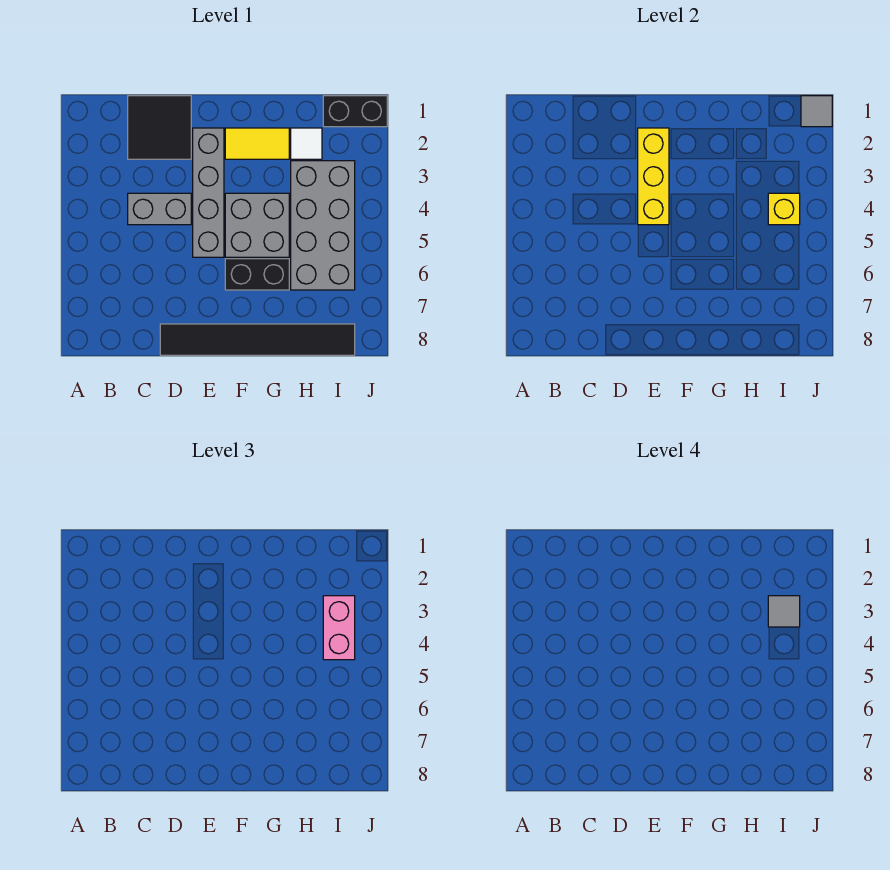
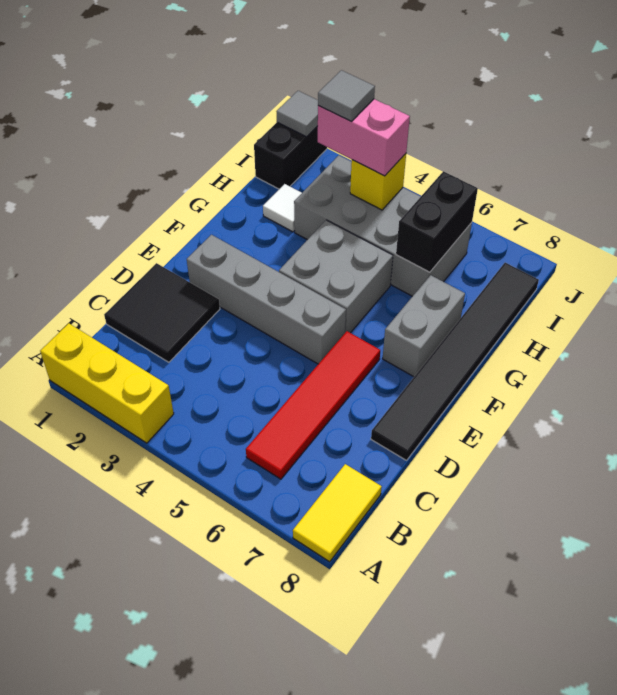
none -> red 1x4 tile [246,331,380,479]
grey 1x2 brick [128,193,191,225] -> grey 1x2 brick moved to [383,275,465,377]
yellow 1x3 brick [638,128,669,225] -> yellow 1x3 brick moved to [40,323,174,443]
yellow 1x2 tile [225,128,289,159] -> yellow 1x2 tile moved to [293,464,382,562]
black 1x2 brick [225,259,289,290] -> black 1x2 brick moved to [396,171,478,272]

